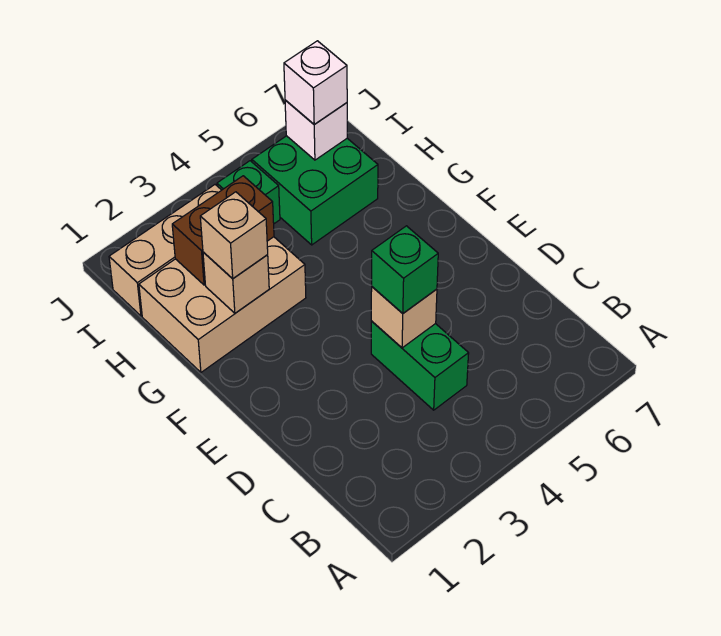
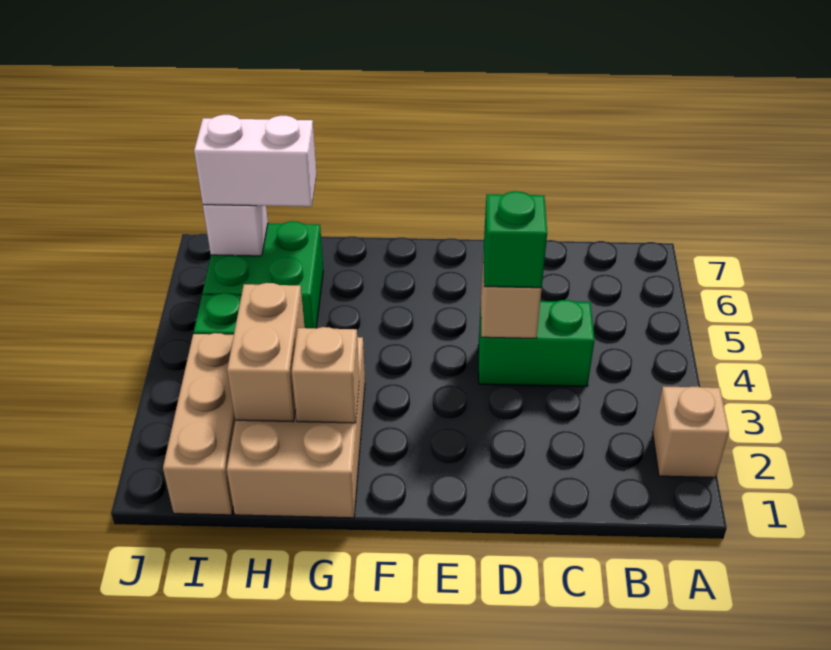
tan 1x1 brick [200,192,268,279] -> tan 1x1 brick moved to [653,386,729,478]
brown 1x2 brick [172,176,274,285] -> tan 1x2 brick [227,283,305,422]
white 1x1 brick [284,41,347,124] -> white 1x2 brick [194,115,316,207]

